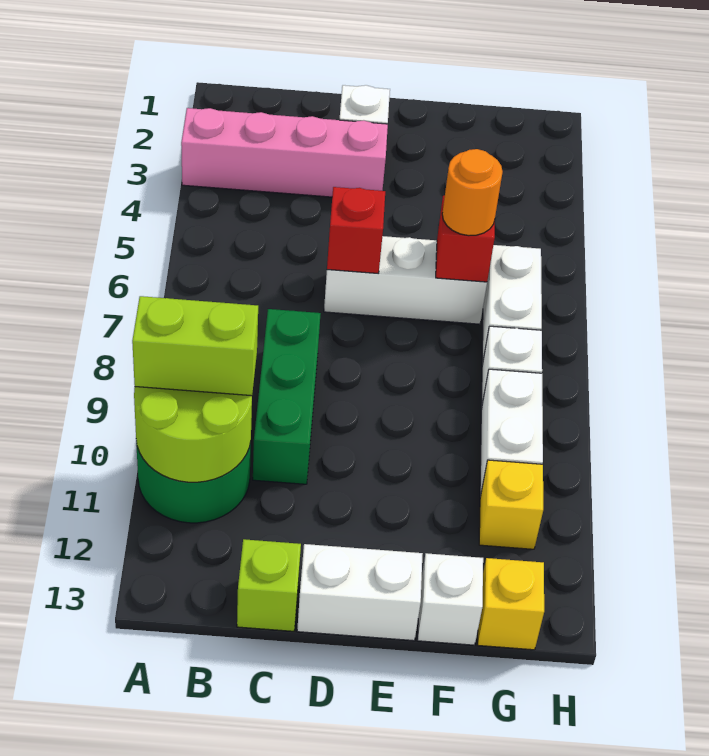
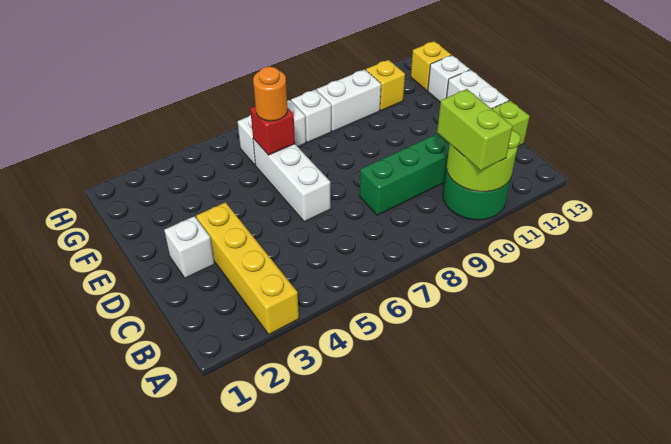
pink 1x4 brick [181,108,388,197] -> yellow 1x4 brick [196,202,299,334]
red 1x1 brick [327,187,385,273] -> none

